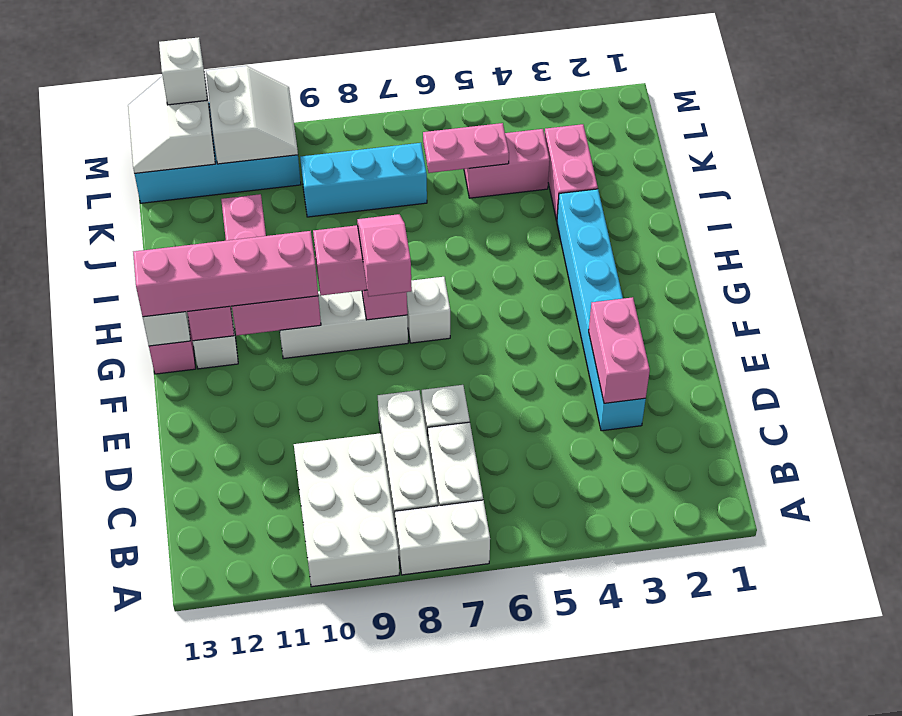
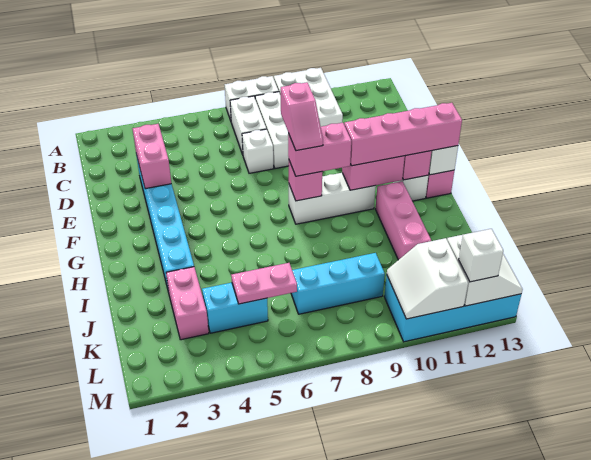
white 1x1 brick [407,277,450,343] -> none
pink 1x2 brick [464,129,550,198] -> cyan 1x2 brick [202,283,268,333]

